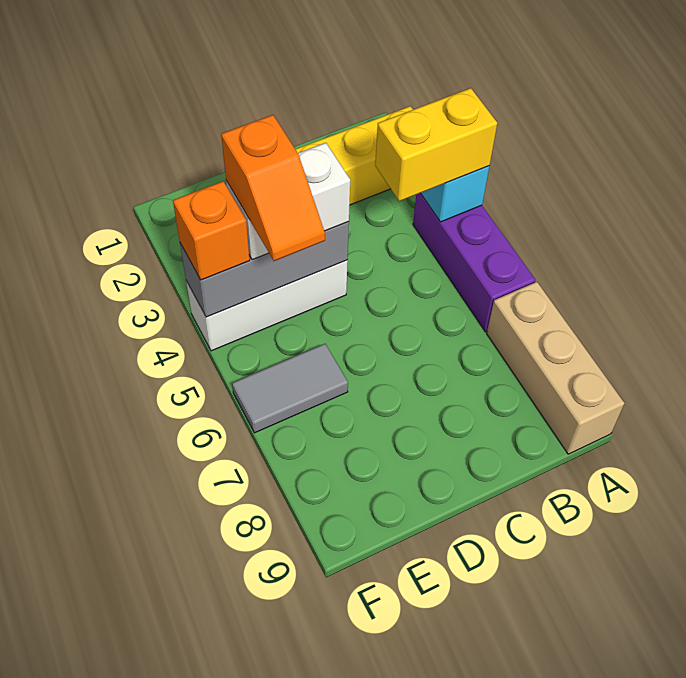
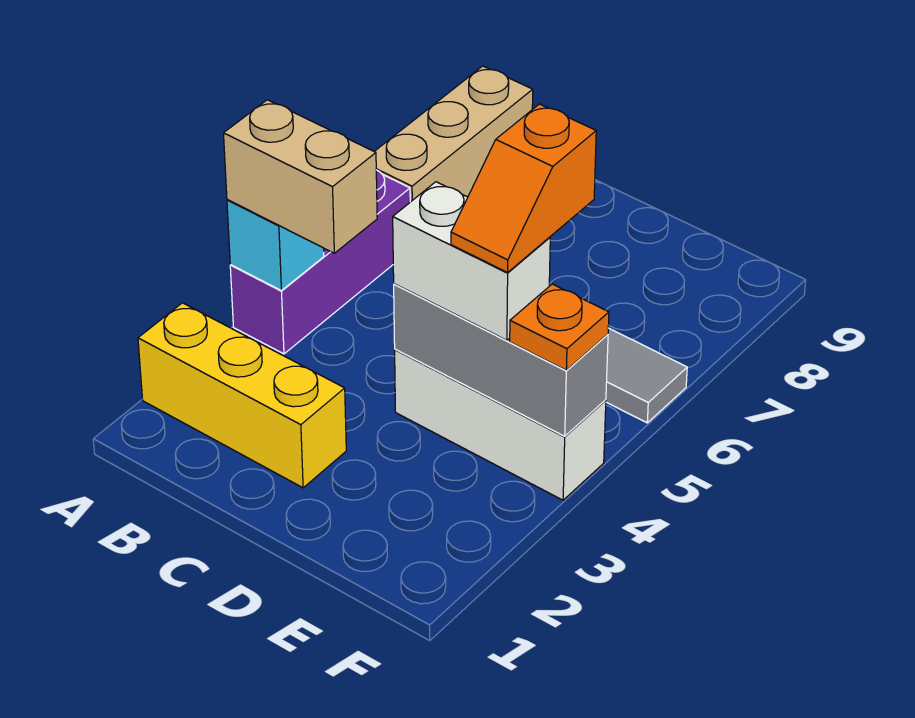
yellow 1x2 brick [375,88,497,201] -> tan 1x2 brick [224,100,377,253]
orange 1x2 slope [221,115,325,261] -> orange 1x2 slope turned to [451,104,596,272]
orange 1x1 brick [173,181,250,280] -> orange 1x1 plate [510,284,609,370]

